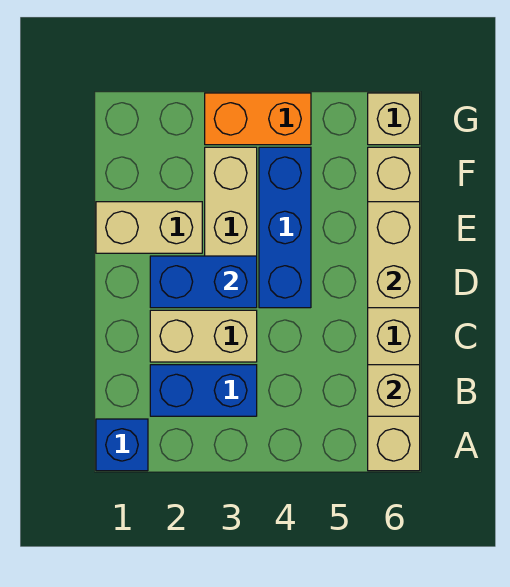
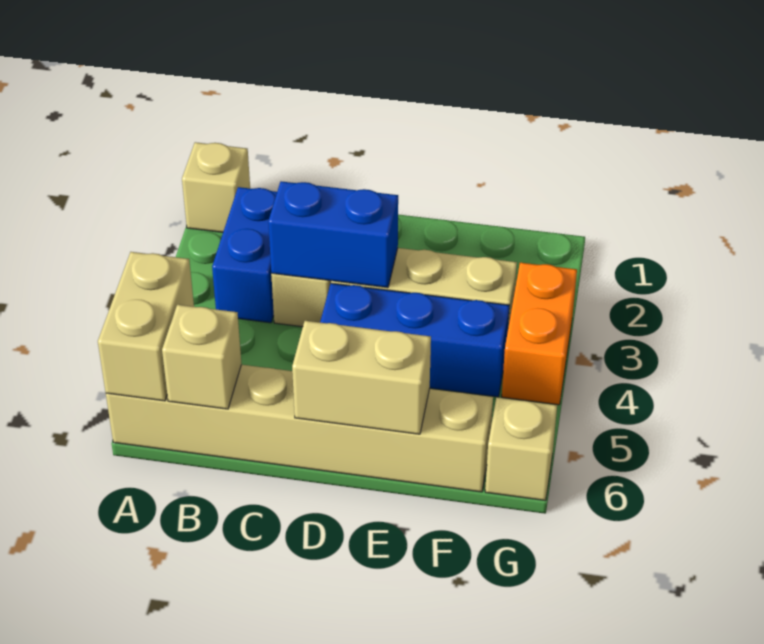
blue 1x1 brick [96,419,148,471] -> tan 1x1 brick [182,142,250,232]
blue 1x2 brick [150,256,257,308] -> blue 1x2 brick turned to [268,181,398,288]
tan 1x2 brick [96,202,202,253] -> tan 1x2 brick moved to [98,252,194,401]

